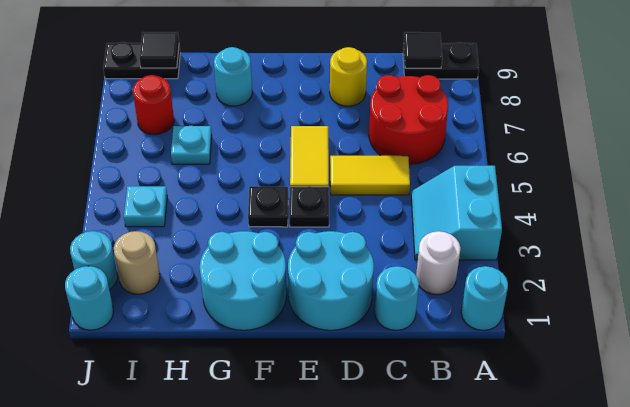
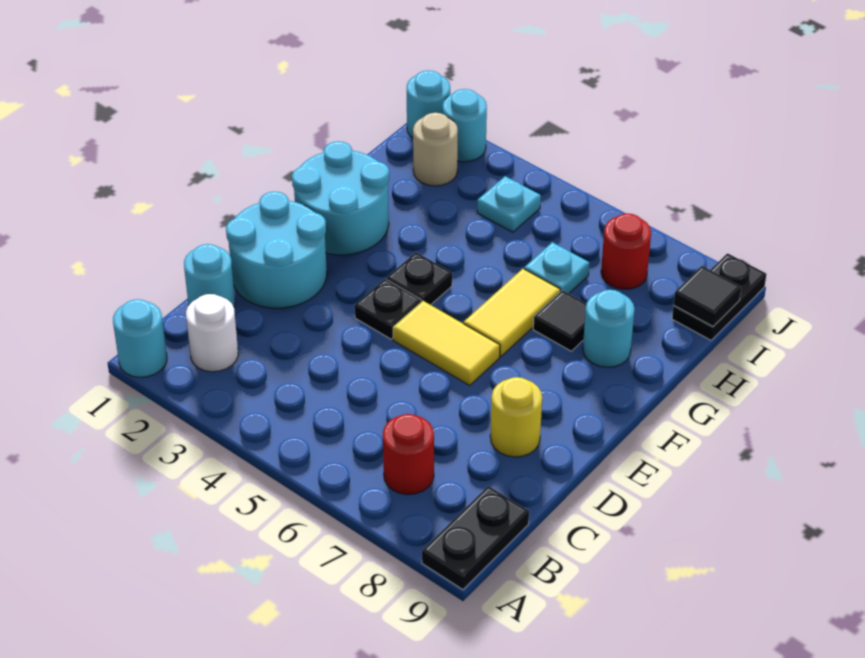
cyan 2x2 slope [411,165,502,260] -> none
red 2x2 round brick [369,75,448,164] -> red 1x1 round brick [383,414,434,495]
black 1x1 tile [404,32,442,68] -> black 1x1 tile moved to [533,290,586,351]
yellow 1x2 tile [330,156,410,195] -> yellow 1x2 tile moved to [464,269,560,357]

